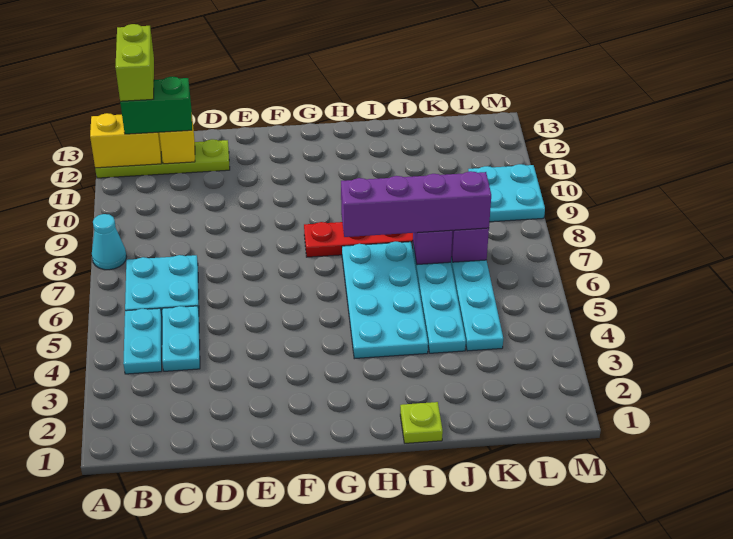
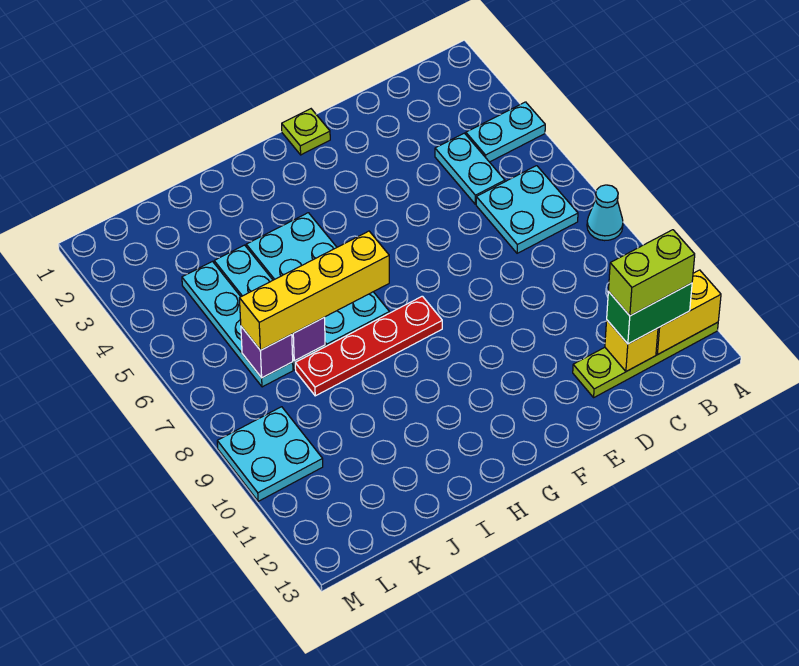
cyan 1x2 plate [123,308,162,374] -> cyan 1x2 plate turned to [466,102,545,162]
lime 1x2 brick [115,24,154,102] -> lime 1x2 brick turned to [608,230,695,316]
purple 1x4 brick [341,171,491,237] -> yellow 1x4 brick [239,231,389,350]
lime 1x1 plate [400,402,443,443] -> lime 1x1 plate moved to [282,109,330,155]

